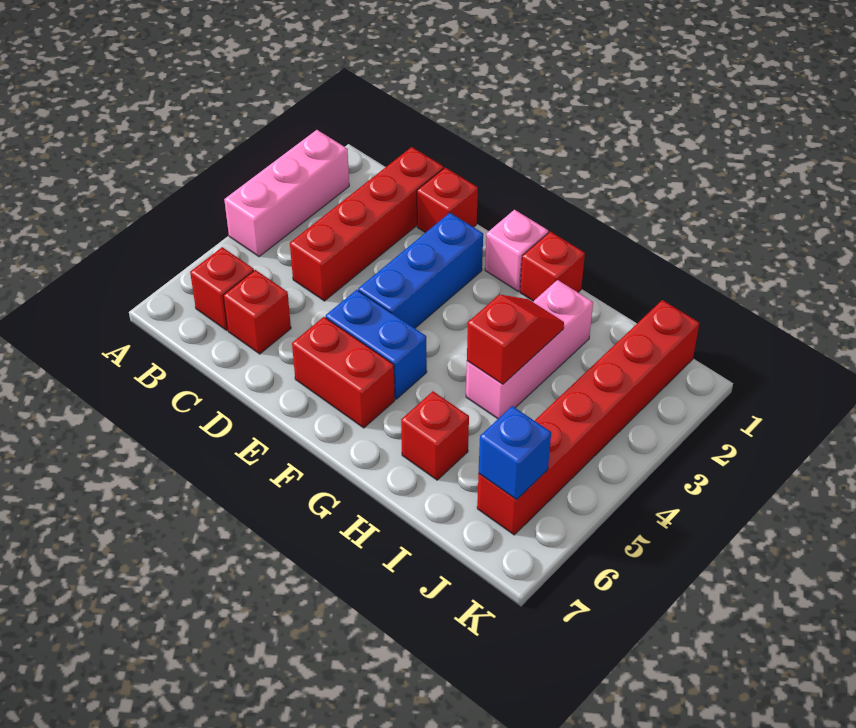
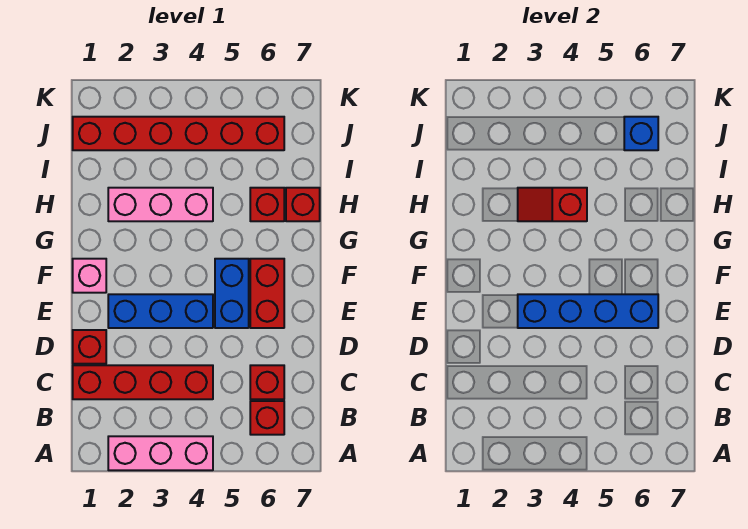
none -> blue 1x4 brick [518,294,658,328]
red 1x1 brick [520,232,585,301] -> red 1x1 brick moved to [286,188,320,221]

